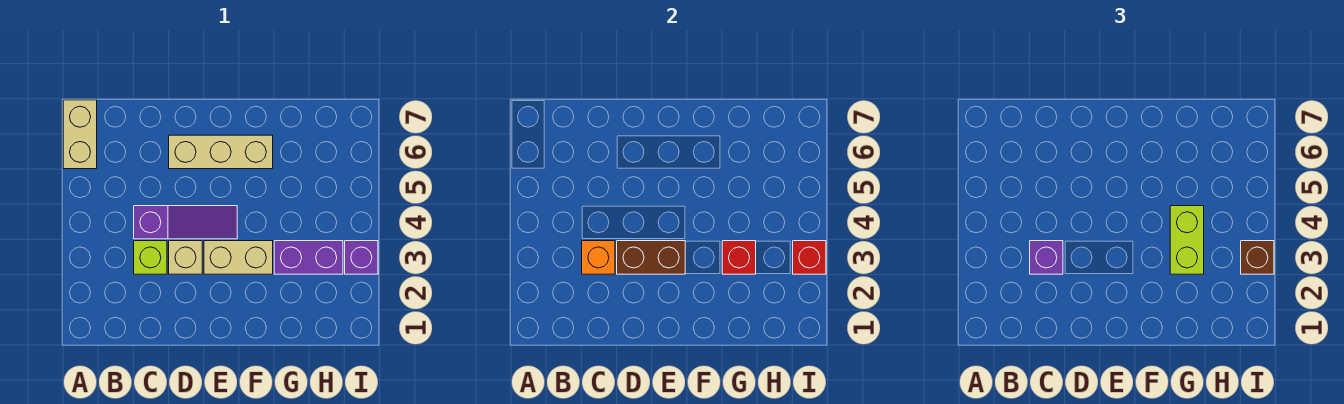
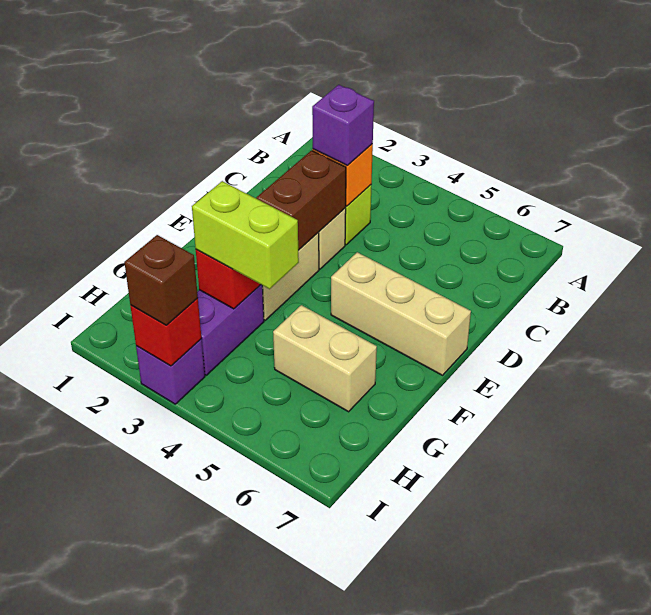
tan 1x2 brick [63,100,97,169] -> tan 1x2 brick moved to [273,305,377,412]
purple 1x3 slope [134,206,237,239] -> none
tan 1x3 brick [169,135,273,169] -> tan 1x3 brick turned to [331,252,471,375]

